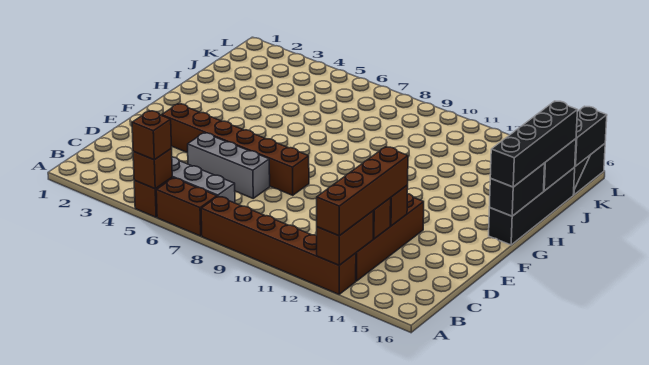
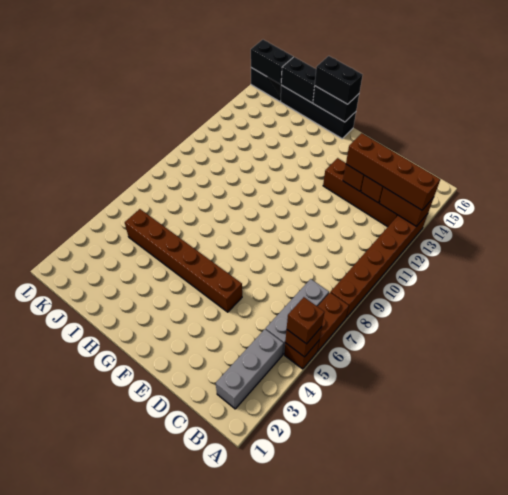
grey 1x3 brick [188,133,270,198] -> grey 1x3 brick moved to [216,329,284,409]
brown 1x6 brick [162,104,309,195] -> brown 1x6 brick turned to [125,209,242,312]
black 1x4 brick [490,101,577,187] -> black 1x2 brick [315,56,363,104]

